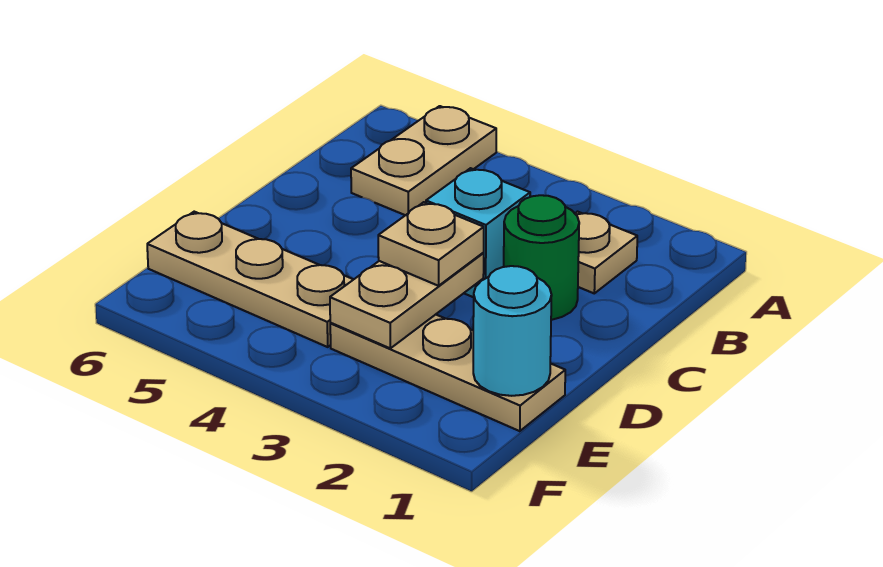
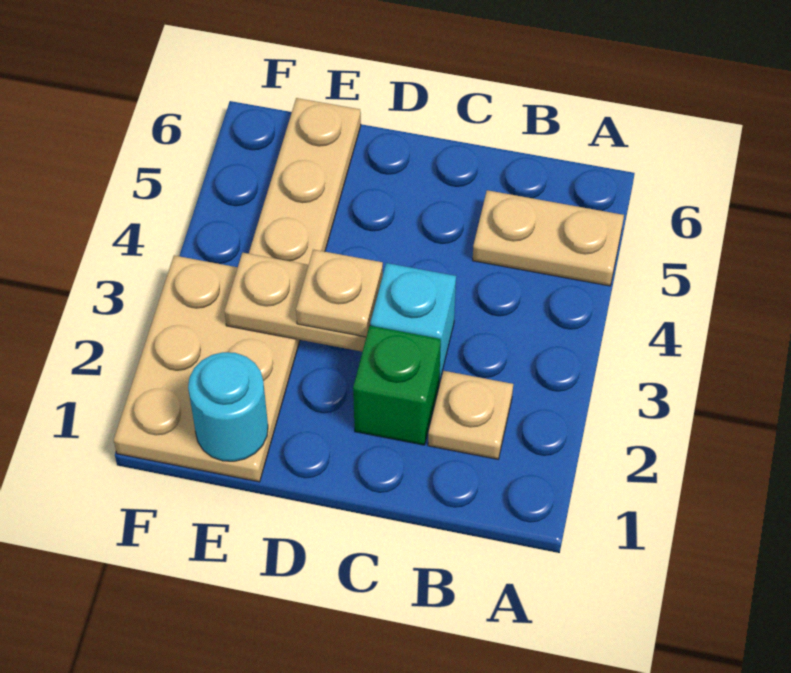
green 1x1 round brick [504,195,579,320] -> green 1x1 brick [353,326,441,445]
tan 1x3 plate [330,315,565,431] -> tan 2x3 plate [114,256,300,482]

